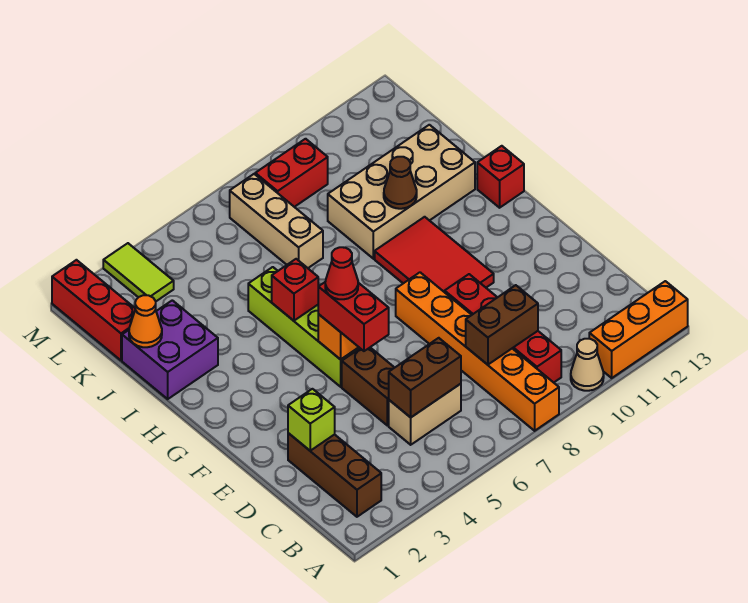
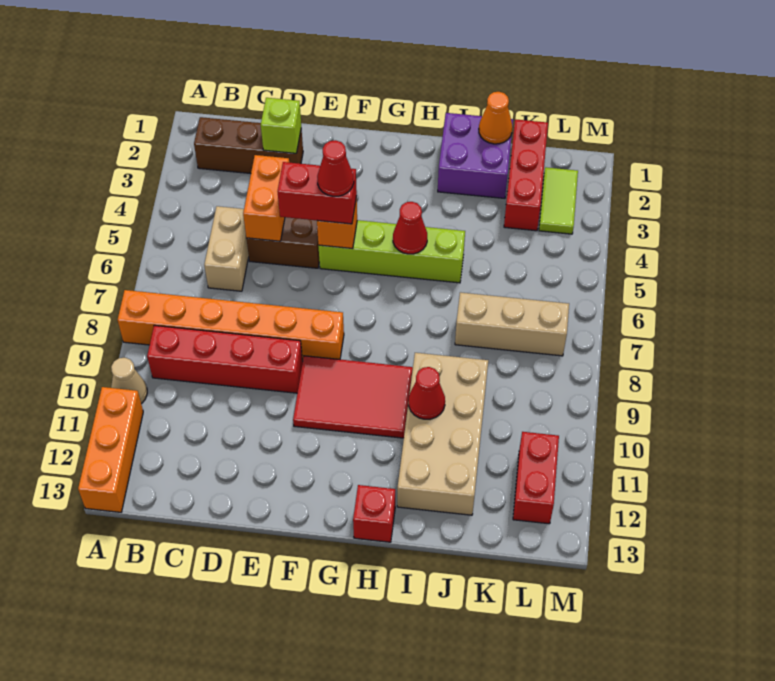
brown 1x2 brick [389,338,461,417] -> none
brown 1x2 brick [466,285,538,365] -> none
none -> orange 1x2 brick [243,155,289,241]
red 1x1 brick [272,259,318,321] -> red 1x1 cone [393,202,427,254]
brown 1x1 cone [384,157,417,209] -> red 1x1 cone [409,367,445,419]
red 1x3 brick [52,260,135,360] -> red 1x3 brick turned to [504,119,548,231]
lime 1x2 tile [103,243,174,301] -> lime 1x2 tile turned to [539,167,578,234]
red 1x2 brick [255,139,328,207] -> red 1x2 brick moved to [513,432,559,524]

